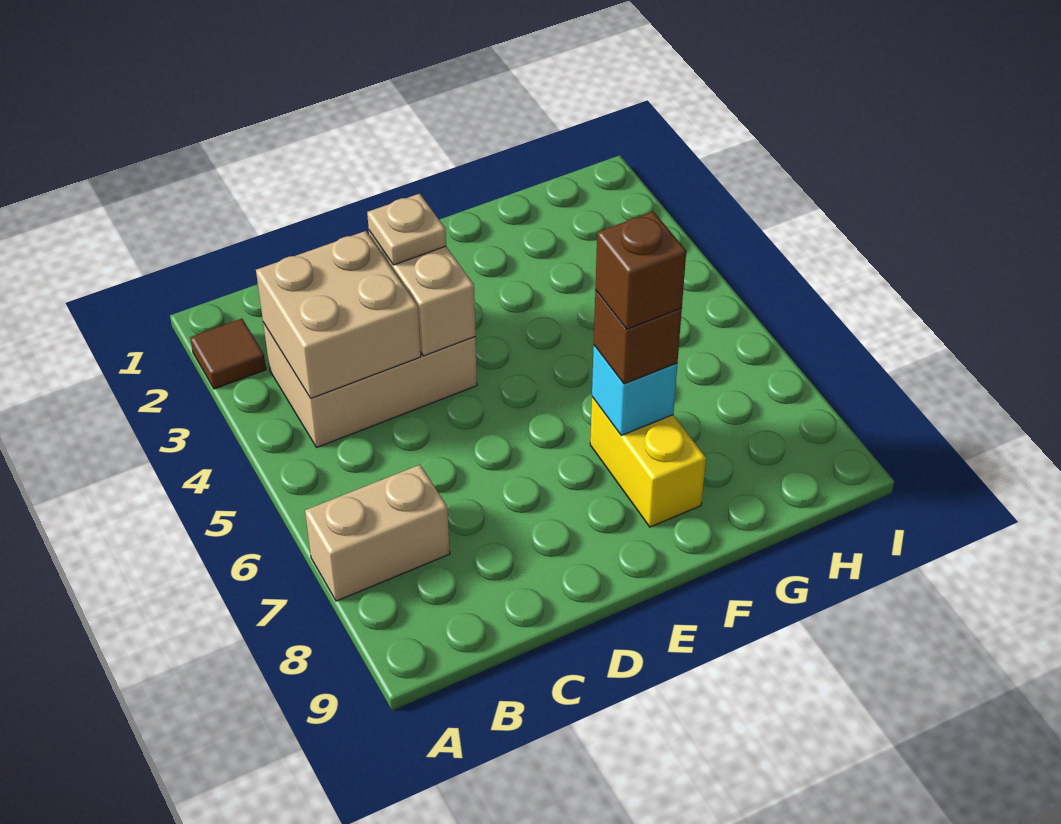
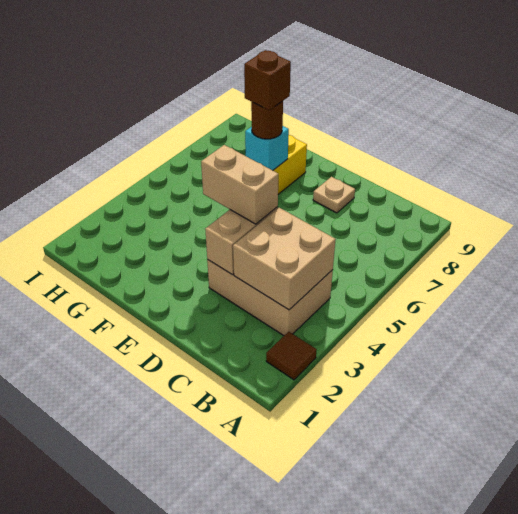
tan 1x2 brick [305,465,450,601] -> tan 1x2 brick moved to [201,145,278,224]
tan 1x1 plate [367,194,446,265] -> tan 1x1 plate moved to [313,177,355,213]
brown 1x1 brick [594,290,682,384] -> brown 1x1 round brick [251,101,283,139]

